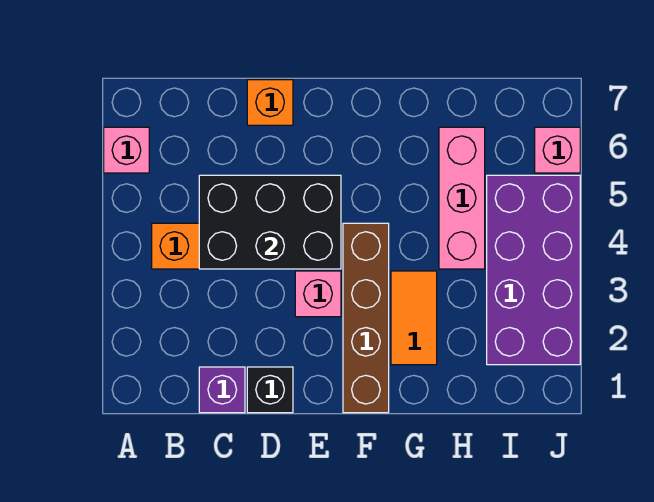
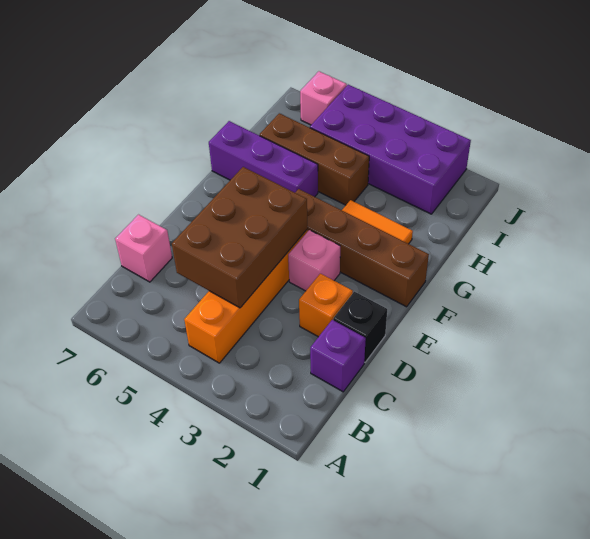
pink 1x1 brick [104,127,149,173] -> pink 1x1 brick moved to [115,215,172,282]
black 2x3 brick [199,175,341,269] -> brown 2x3 brick [172,167,308,308]
orange 1x1 brick [247,80,293,125] -> orange 1x1 brick moved to [299,274,353,337]
none -> purple 1x3 brick [209,121,318,197]
pink 1x3 brick [439,127,485,269] -> brown 1x3 brick [260,113,369,205]

